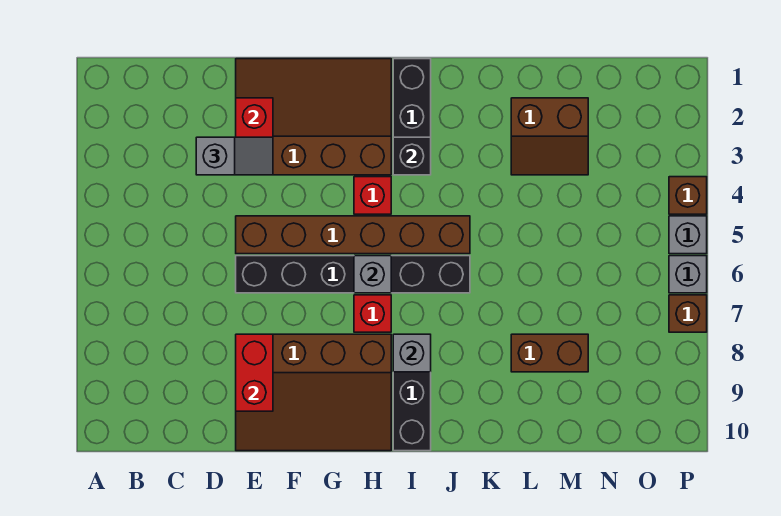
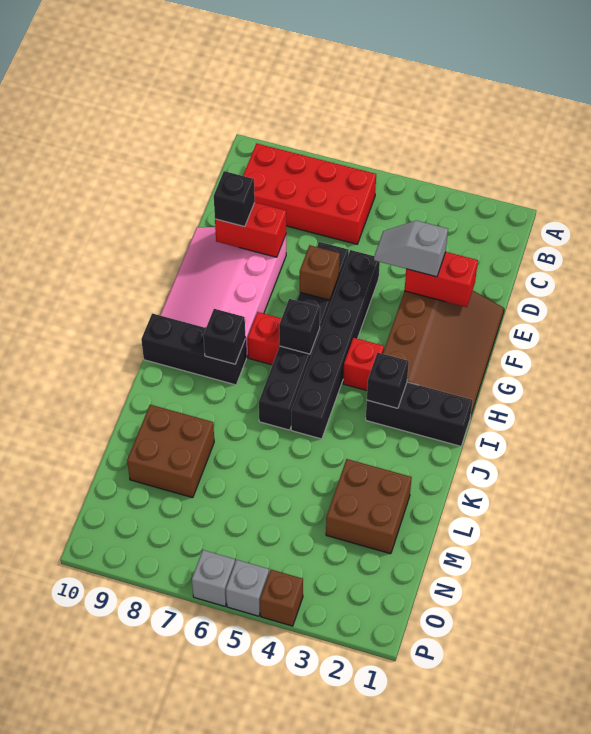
none -> red 2x4 brick [243,143,376,244]
grey 1x2 slope [196,137,273,175] -> grey 1x2 slope turned to [374,220,448,277]
brown 1x6 brick [236,216,470,254] -> black 1x6 brick [291,250,380,439]
brown 3x4 slope [236,334,391,451] -> pink 3x4 slope [160,227,286,358]
none -> black 1x1 brick [214,171,255,227]
grey 1x1 brick [354,256,391,293] -> black 1x1 brick [279,299,320,354]
grey 1x1 brick [393,334,431,372] -> black 1x1 brick [203,309,245,364]
brown 2x2 slope [511,98,588,175] -> brown 2x2 brick [326,459,412,554]
brown 1x2 brick [511,334,588,372] -> brown 2x2 brick [127,405,214,498]
brown 1x1 brick [669,295,707,332] -> brown 1x1 brick moved to [300,245,340,300]

